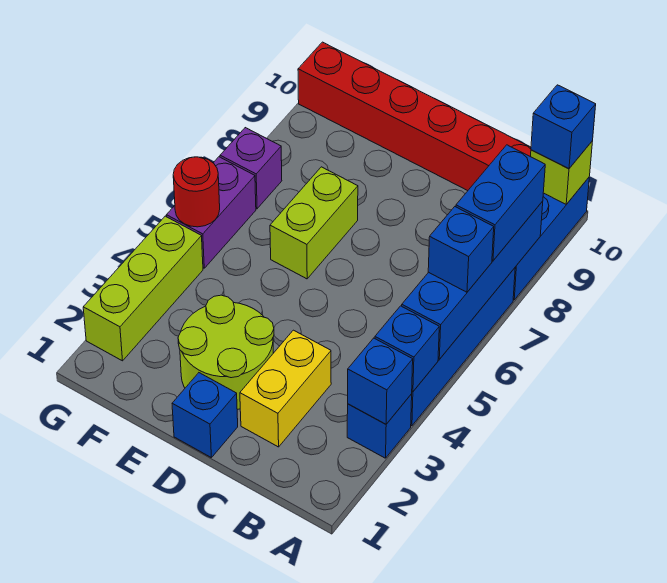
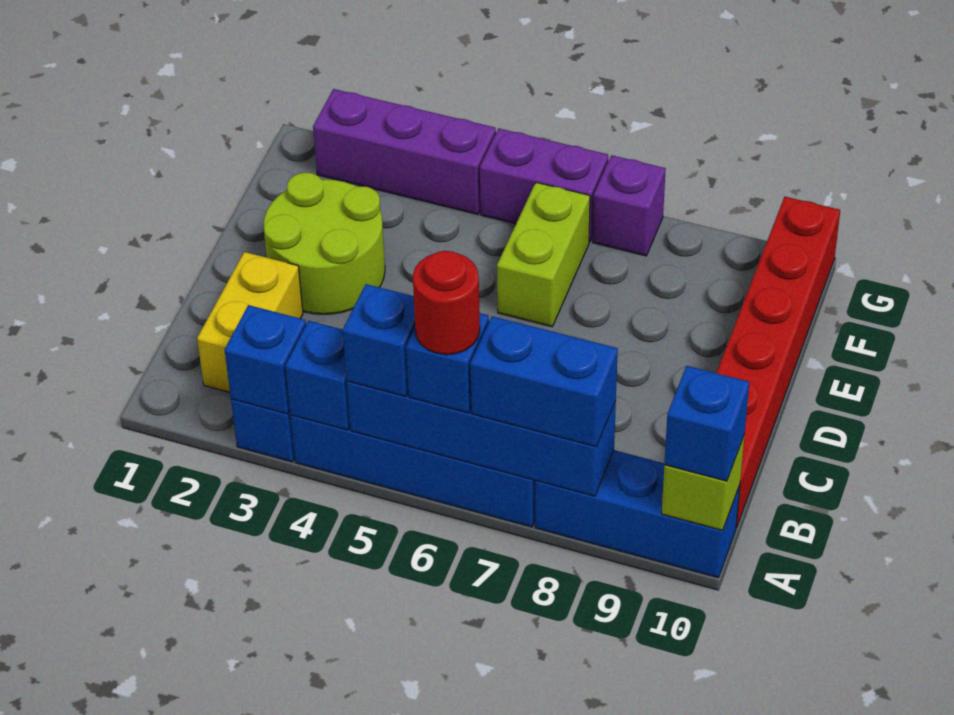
yellow 1x2 brick [240,330,331,447] -> yellow 1x2 brick turned to [197,252,303,393]
blue 1x1 brick [172,373,238,458] -> blue 1x1 brick moved to [343,284,415,397]
lime 1x2 brick [270,167,358,279] -> lime 1x2 brick turned to [497,182,590,327]
lime 1x3 brick [83,216,203,361] -> purple 1x3 brick [313,89,496,214]
red 1x1 round brick [173,157,220,227] -> red 1x1 round brick moved to [413,251,480,355]

